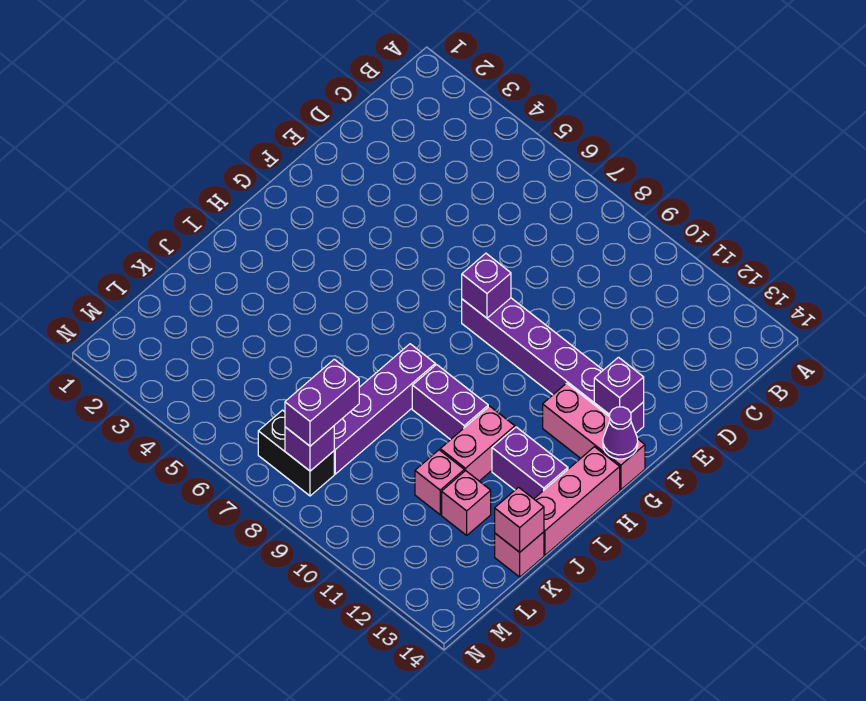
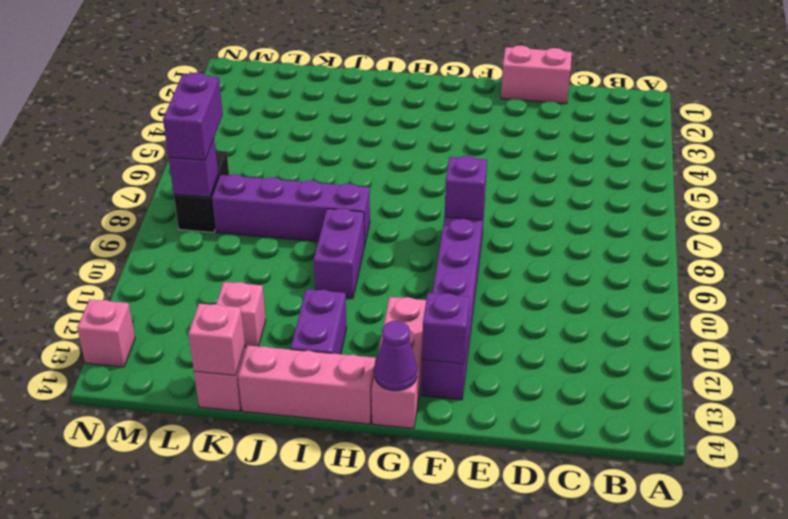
pink 1x2 brick [440,406,515,481] -> pink 1x2 brick moved to [501,45,572,104]
pink 1x1 brick [415,450,464,515] -> pink 1x1 brick moved to [77,300,135,367]
purple 1x2 brick [285,359,359,446] -> purple 1x2 brick turned to [163,72,223,160]

